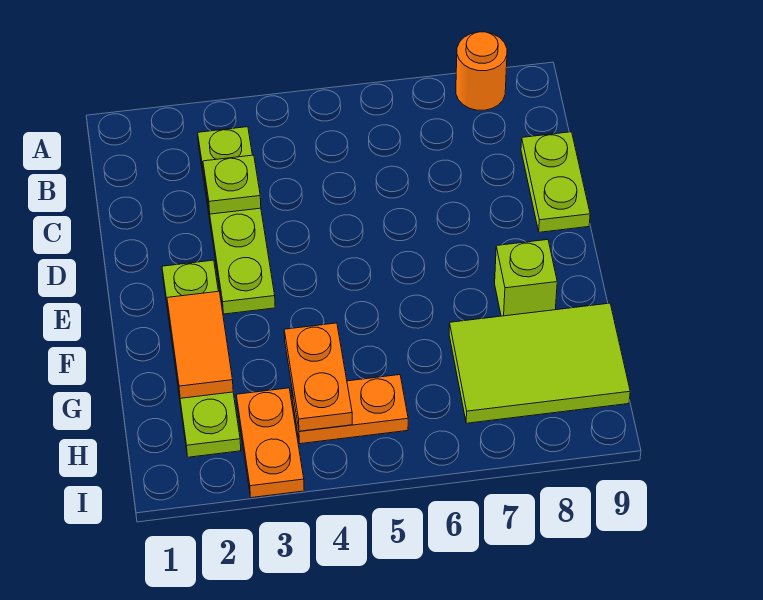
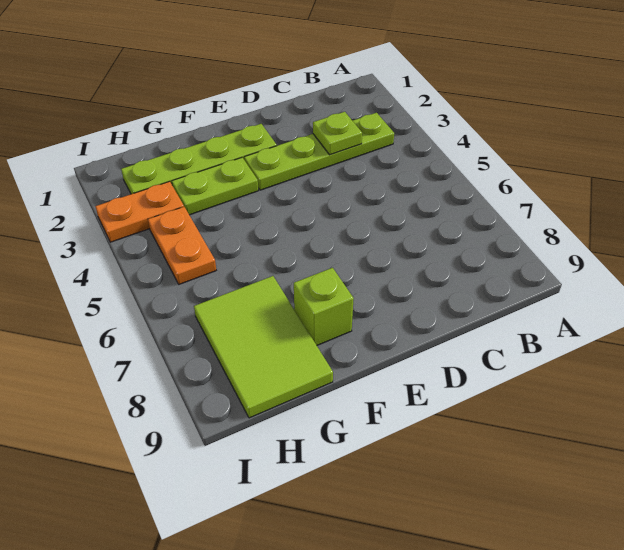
orange 1x1 round brick [456,32,507,110] -> none
lime 1x2 plate [521,132,590,232] -> lime 1x2 plate moved to [172,157,258,215]
orange 1x2 tile [167,291,233,398] -> none
orange 1x2 plate [284,323,352,431] -> none

